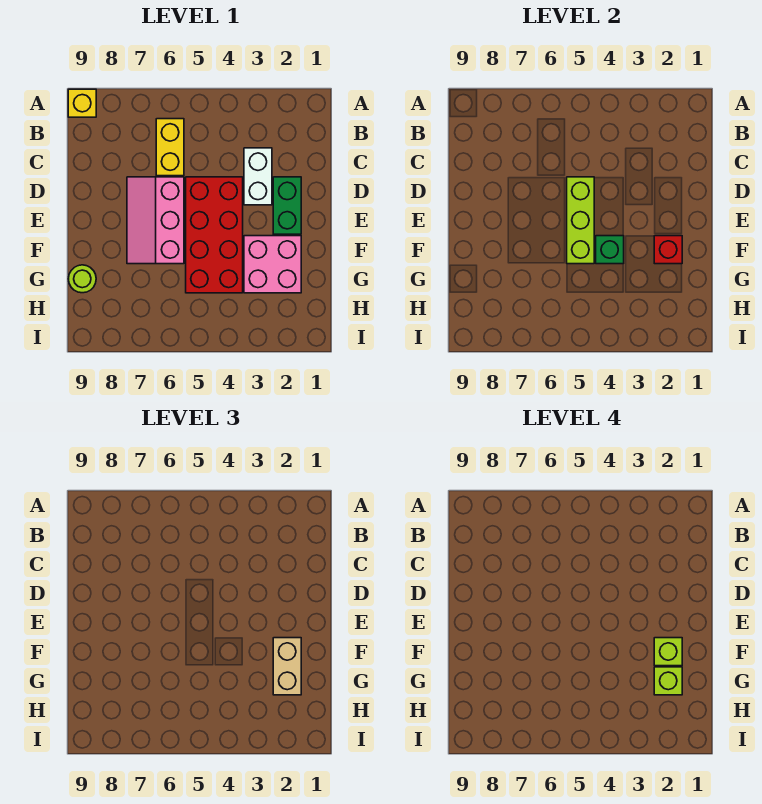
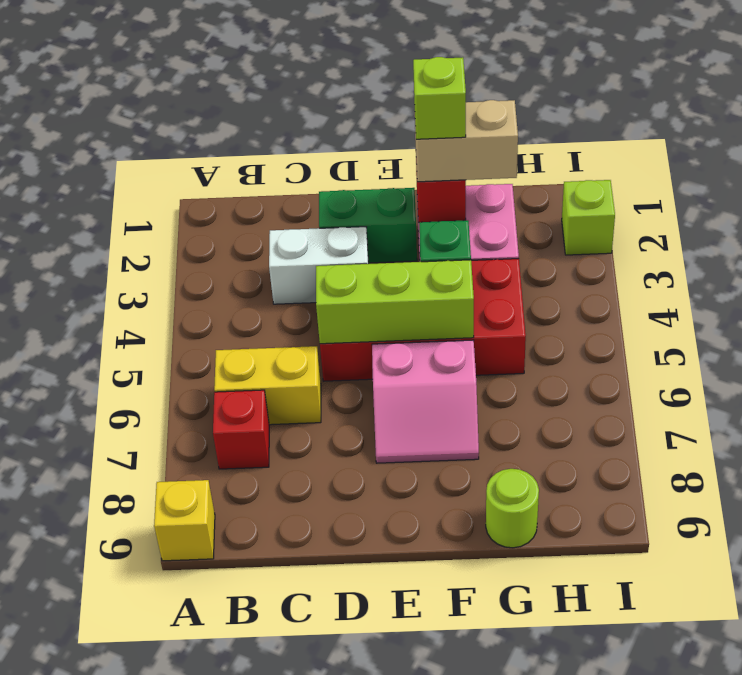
none -> red 1x1 brick [213,390,269,469]
pink 2x3 slope [127,177,184,264] -> pink 2x2 slope [372,340,479,463]
lime 1x1 brick [654,667,682,695] -> lime 1x1 brick moved to [562,180,615,255]

